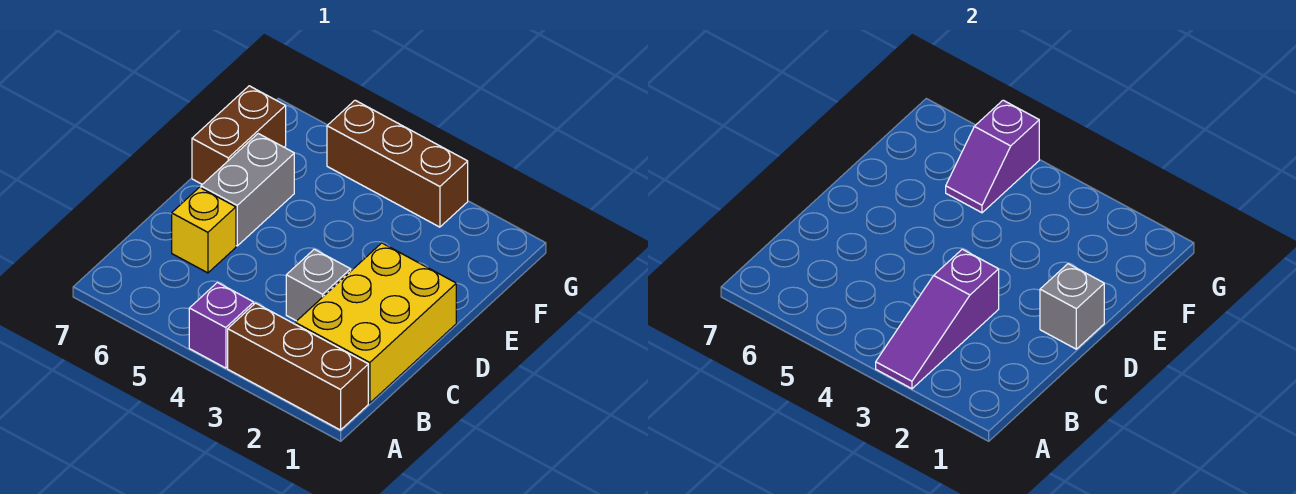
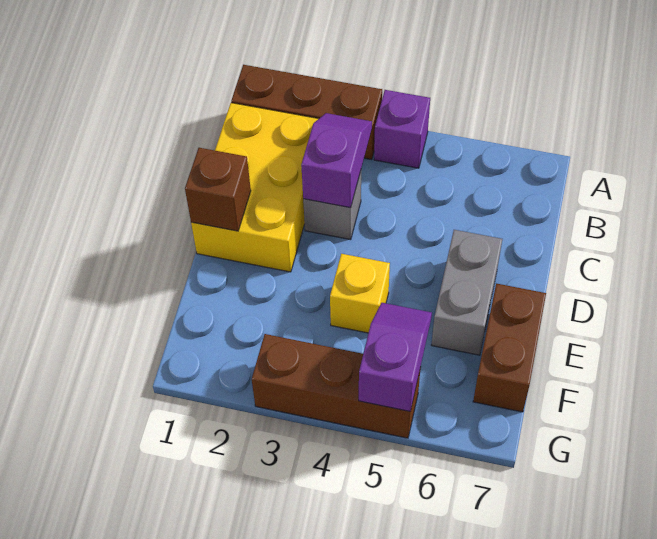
purple 1x3 slope [876,249,999,389] -> purple 1x2 slope [301,113,372,208]
yellow 1x1 brick [172,187,236,273] -> yellow 1x1 brick moved to [330,254,390,333]
grey 1x1 brick [1040,264,1104,349] -> brown 1x1 brick [185,148,251,231]

